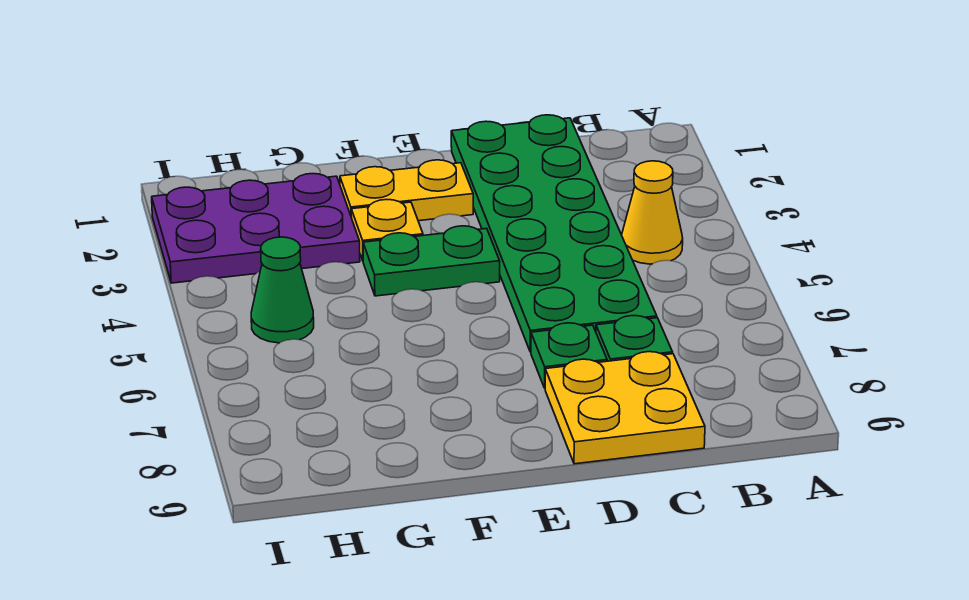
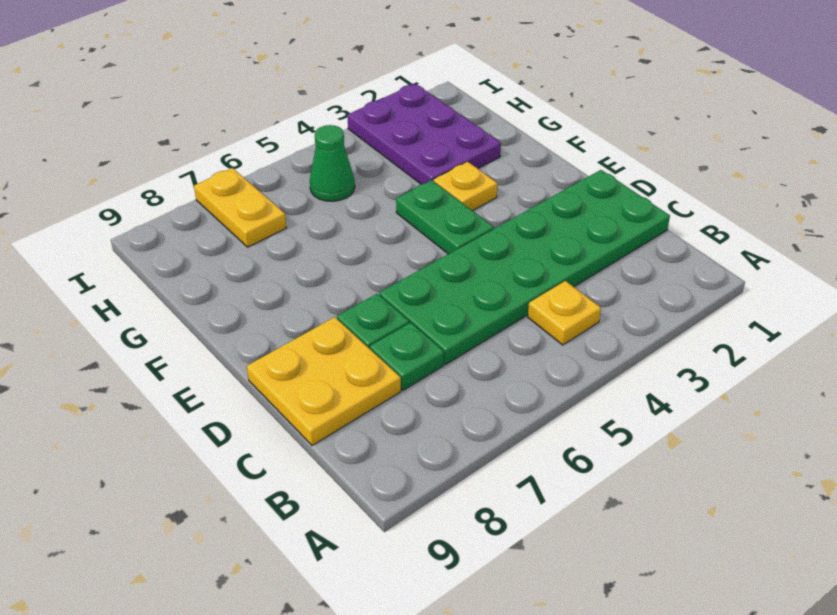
yellow 1x1 cone [622,161,683,264] -> yellow 1x1 plate [528,281,601,345]
yellow 1x2 plate [340,160,473,221] -> yellow 1x2 plate moved to [194,168,286,247]

